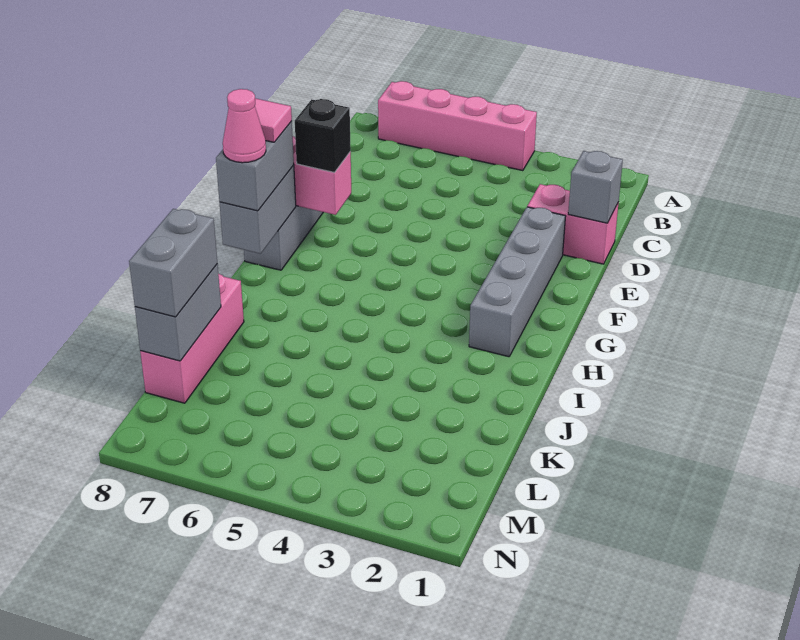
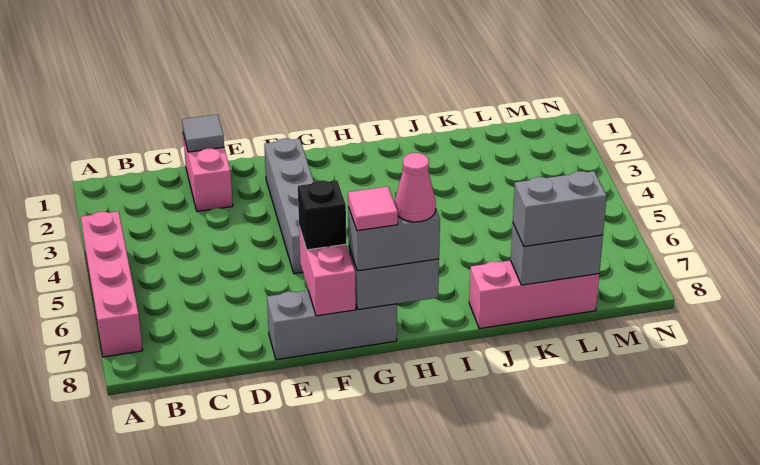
grey 1x1 brick [568,151,623,223] -> grey 1x1 tile [182,114,224,152]
grey 1x4 brick [469,207,566,357] -> grey 1x4 brick turned to [264,138,314,274]

